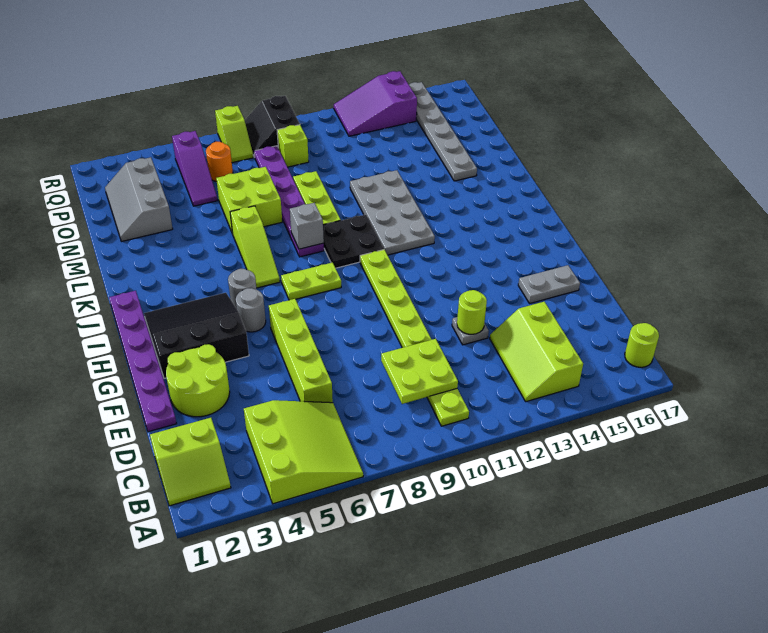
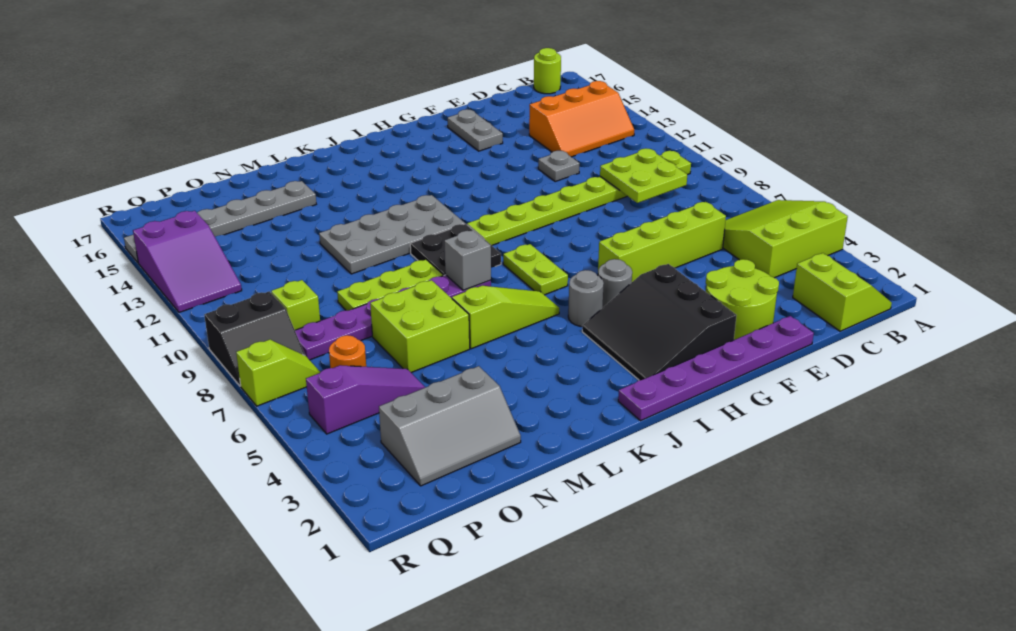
lime 2x3 slope [490,302,583,402] -> orange 2x3 slope [529,81,634,157]
lime 1x1 round brick [457,290,487,334] -> none

